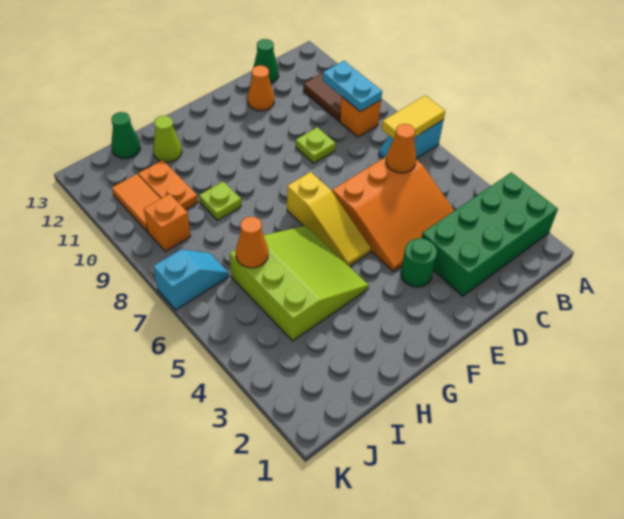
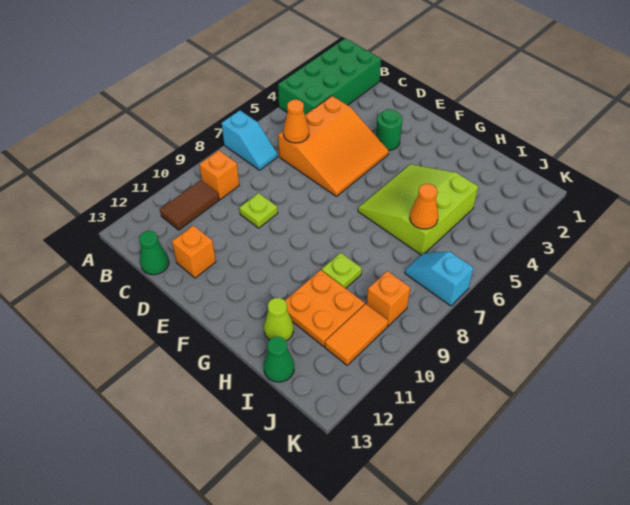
green 2x4 brick [421,172,558,296] -> green 2x4 brick turned to [278,38,381,115]
yellow 1x2 tile [382,95,445,139] -> none
cyan 1x2 plate [323,61,382,112] -> none
orange 3x3 slope [332,157,454,271] -> orange 3x3 slope turned to [278,96,389,196]
orange 1x1 cone [248,65,274,111] -> orange 1x1 brick [172,225,216,278]
yellow 1x3 slope [287,172,371,266] -> none
orange 1x2 plate [138,160,198,210] -> orange 2x2 plate [285,270,365,346]

